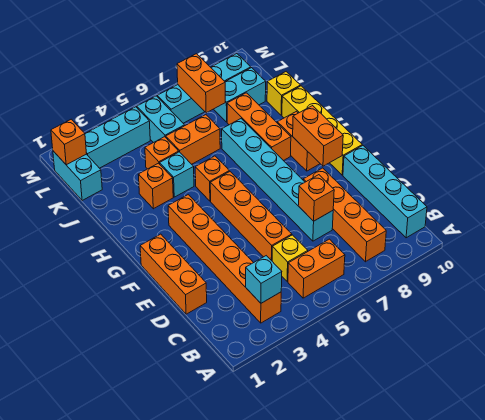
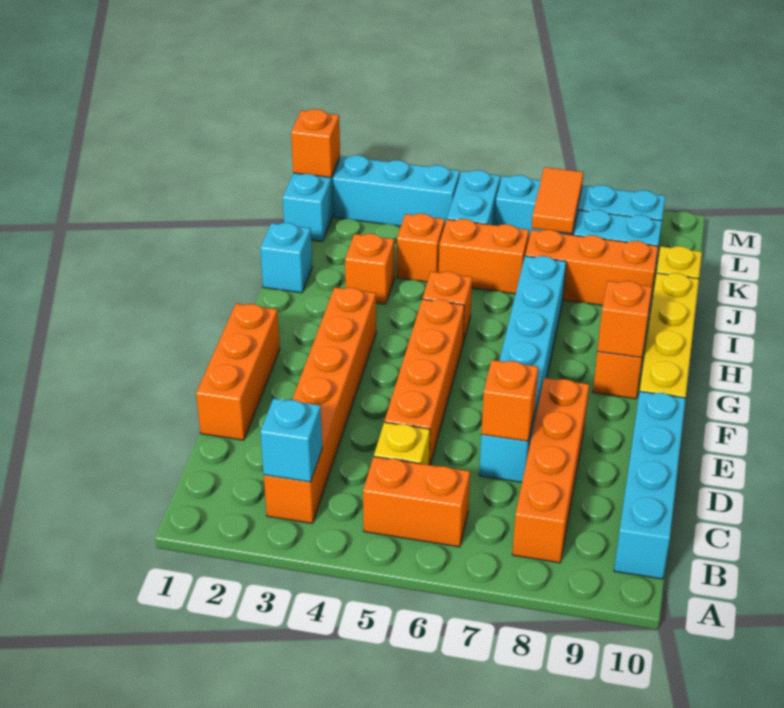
orange 1x2 brick [293,106,343,166] -> orange 1x1 brick [597,281,652,358]
orange 1x3 brick [227,93,291,161] -> orange 1x3 brick turned to [525,230,658,308]
cyan 1x1 brick [160,152,194,197] -> cyan 1x1 brick moved to [260,223,312,293]
orange 1x2 brick [177,54,225,113] -> orange 1x2 tile [532,167,584,233]

